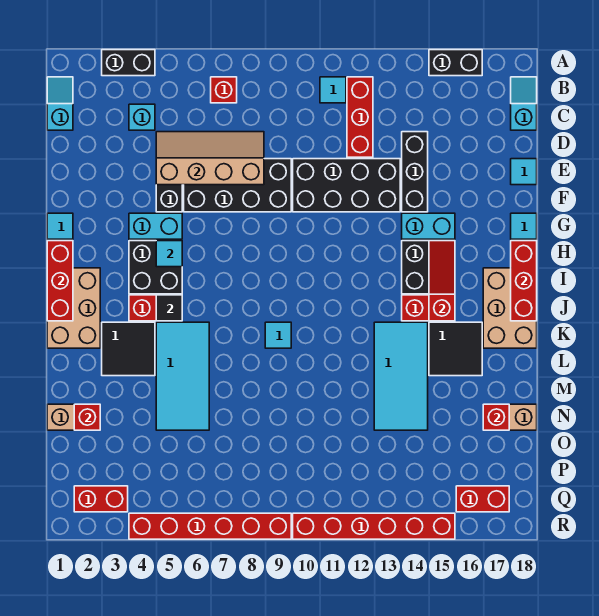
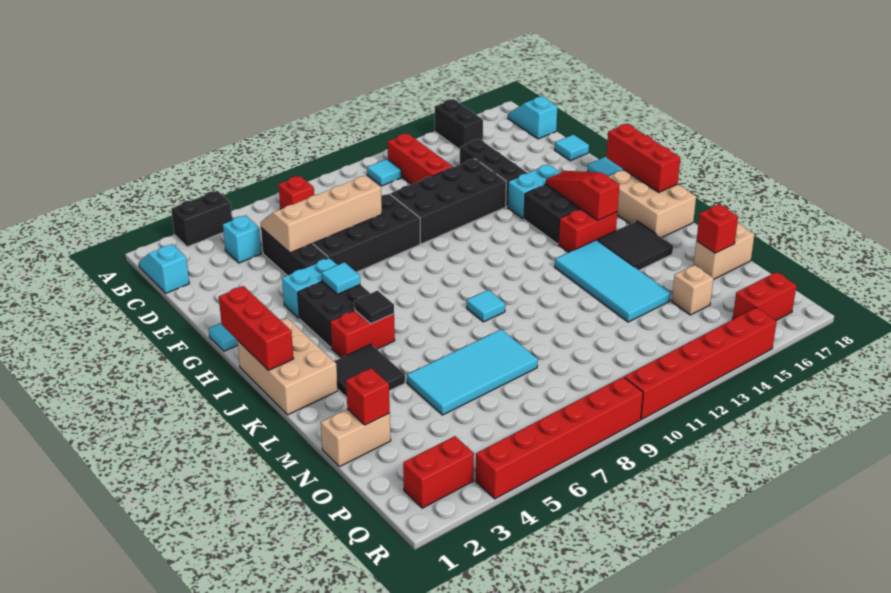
black 1x2 brick [429,50,482,76] -> black 1x2 brick turned to [435,99,483,149]
cyan 2x4 tile [156,322,209,430] -> cyan 2x4 tile turned to [407,329,538,415]
none -> tan 1x1 brick [672,265,714,315]

